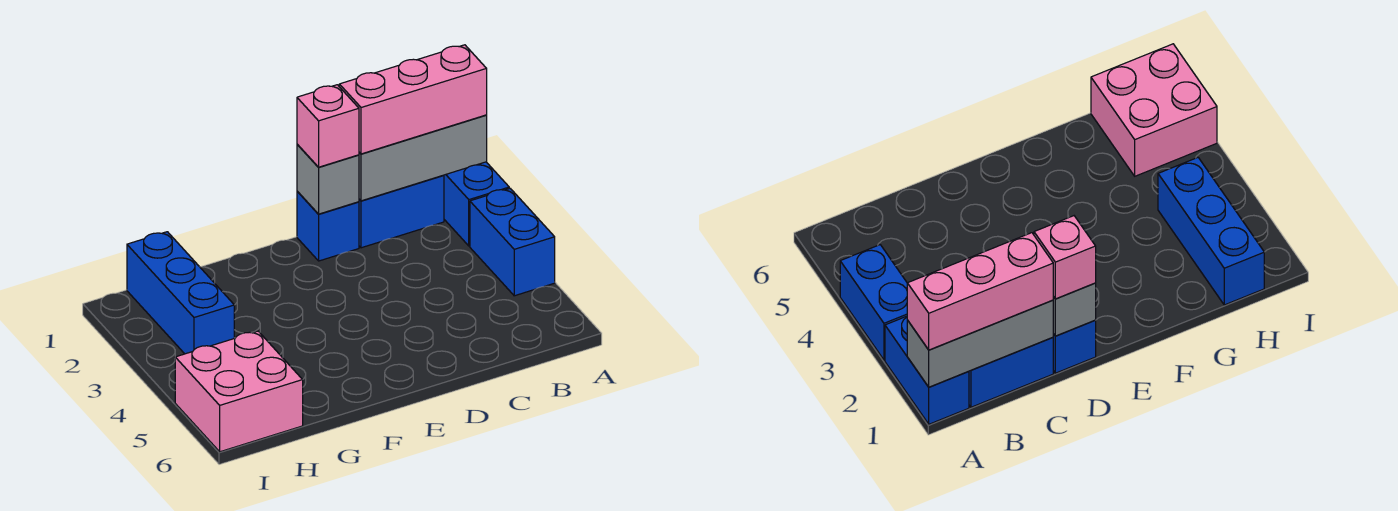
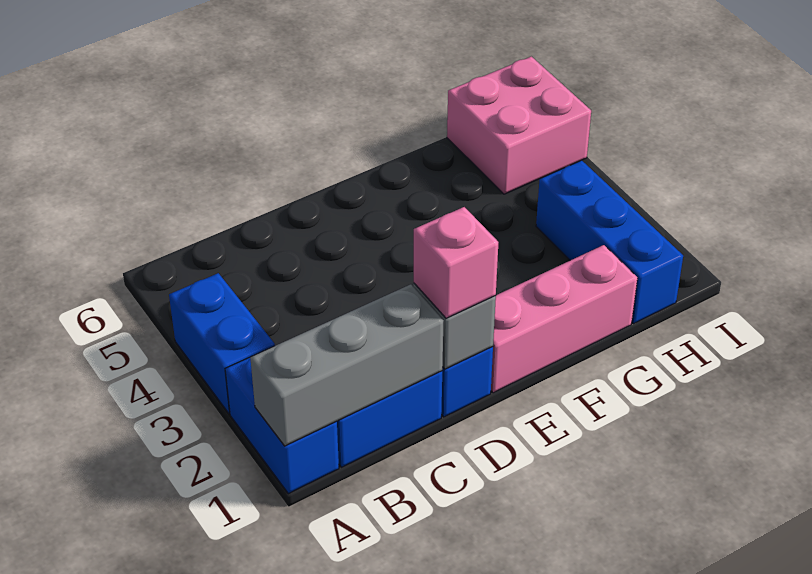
pink 1x3 brick [339,45,487,154] -> pink 1x3 brick moved to [491,245,637,393]

